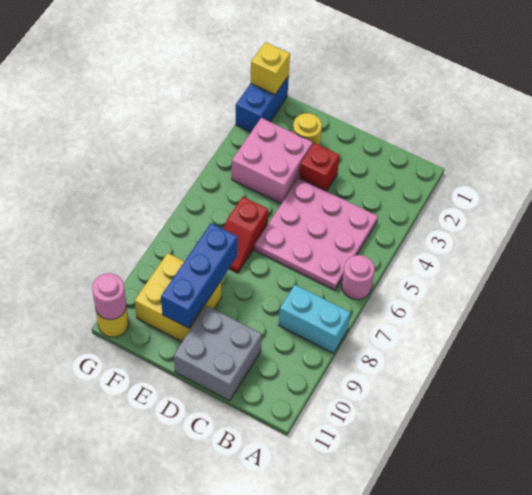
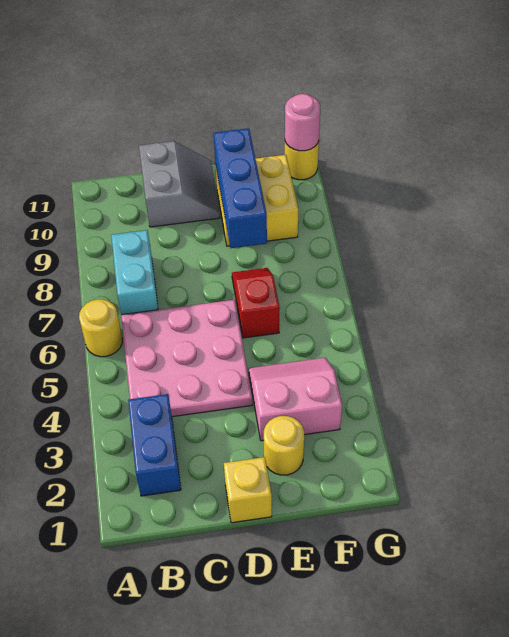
pink 1x1 round brick [342,255,375,299] -> yellow 1x1 round brick [79,299,123,357]
cyan 1x2 brick [279,285,350,353] -> cyan 1x2 brick turned to [111,230,158,315]
grey 2x2 brick [174,306,262,401] -> grey 2x2 slope [139,141,220,227]
red 1x1 brick [299,143,340,191] -> none
pink 2x2 brick [232,118,313,204] -> pink 2x2 slope [249,358,342,441]
blue 1x2 brick [236,76,289,132] -> blue 1x2 brick moved to [128,394,181,496]
yellow 1x1 brick [251,42,290,95] -> yellow 1x1 brick moved to [224,457,272,523]

